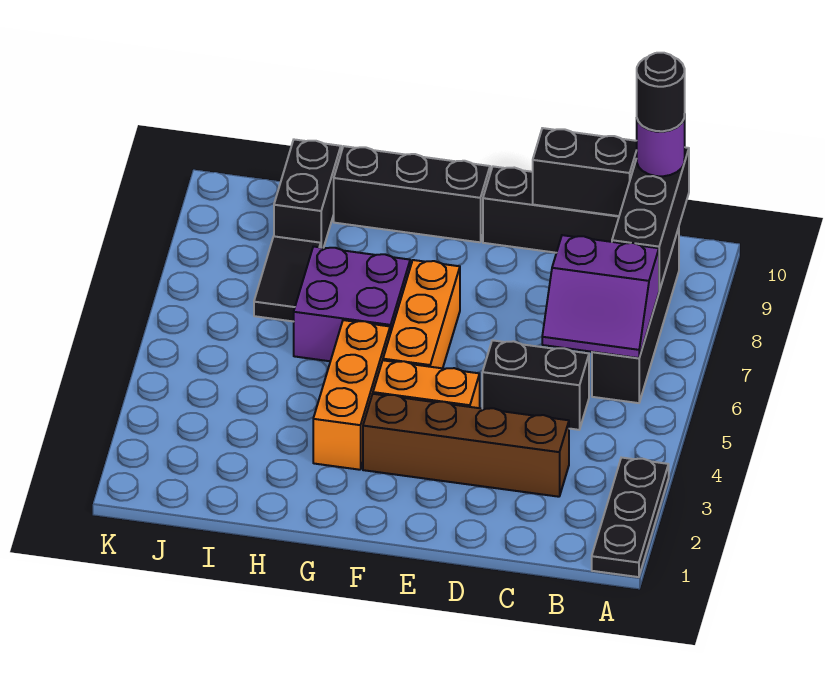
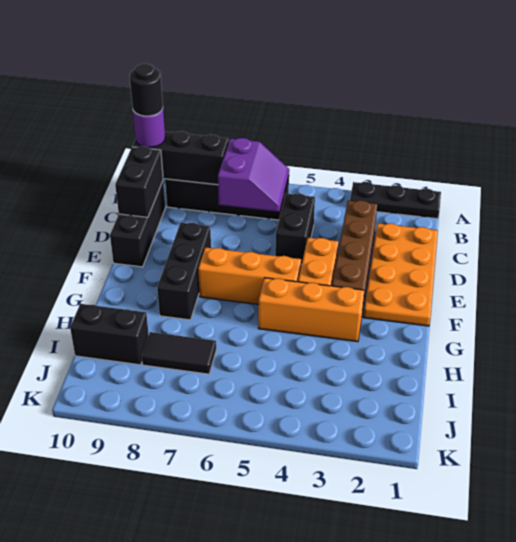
none -> orange 2x4 plate [363,223,438,326]
black 1x3 brick [334,146,490,242] -> black 1x3 brick moved to [157,223,211,320]
purple 2x2 brick [294,246,410,361] -> none

